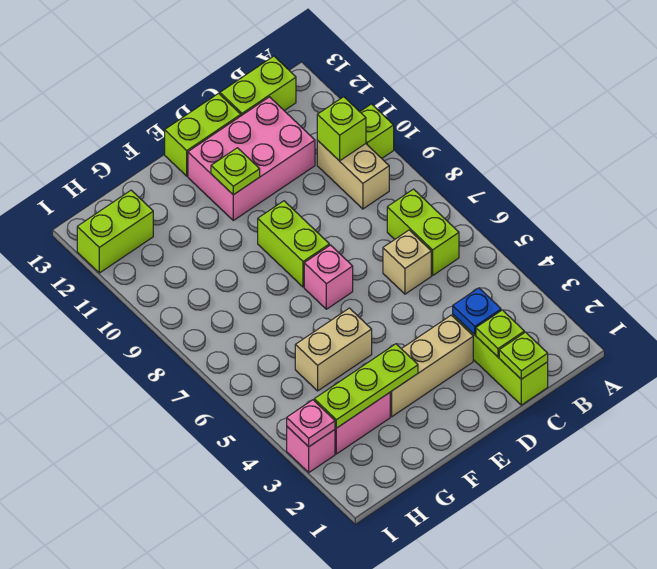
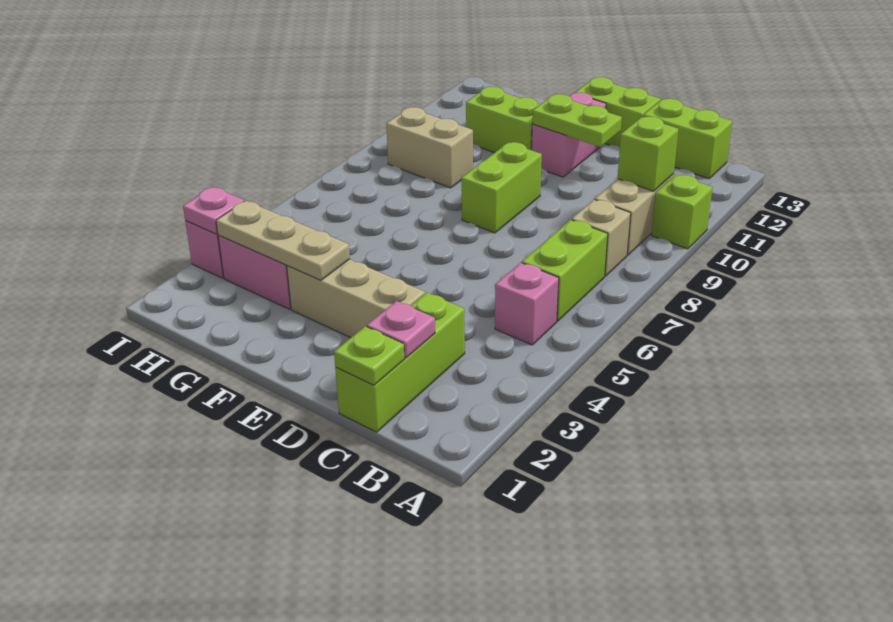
lime 1x1 plate [476,310,524,357] -> pink 1x1 plate [367,301,435,358]
blue 1x1 plate [453,288,501,335] -> none
tan 1x1 brick [383,230,431,294] -> tan 1x1 brick moved to [572,200,631,276]
pink 2x3 brick [188,97,315,220] -> pink 1x2 brick [532,93,606,177]
pink 1x1 brick [304,245,353,309] -> pink 1x1 brick moved to [495,263,559,345]
lime 1x1 plate [211,148,260,195] -> lime 1x2 plate [532,94,622,147]
lime 1x3 plate [314,344,418,428] -> tan 1x3 plate [216,201,350,281]
tan 1x2 brick [295,308,372,391] -> tan 1x2 brick moved to [386,107,473,188]
lime 1x2 brick [77,190,153,273] -> lime 1x2 brick moved to [466,87,540,153]

